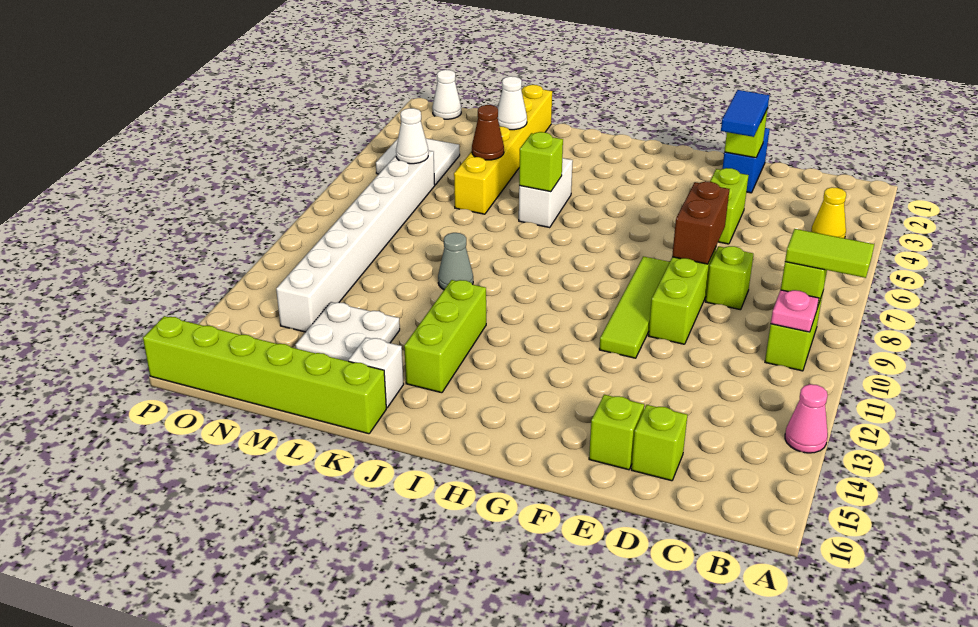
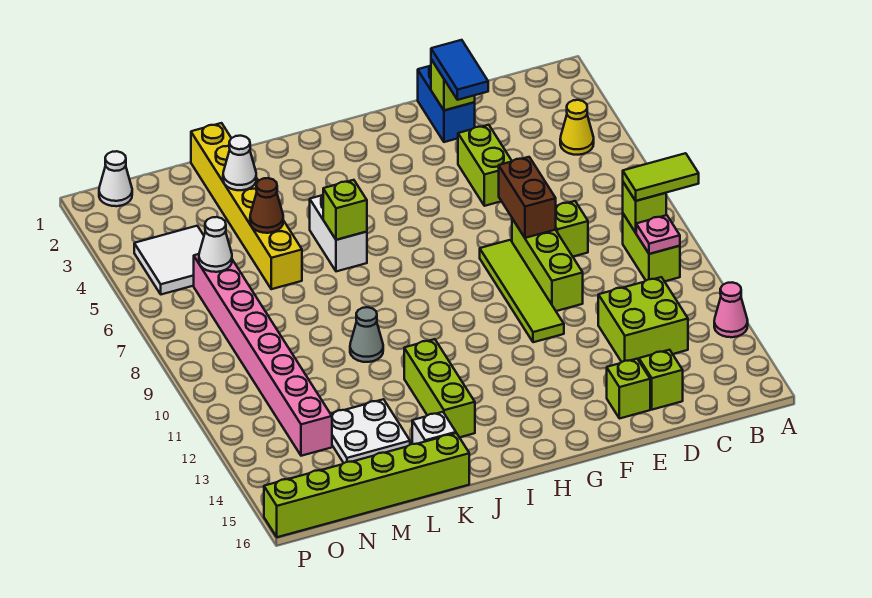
none -> lime 2x2 brick [598,277,688,362]
white 1x8 brick [276,151,435,332] -> pink 1x8 brick [194,254,332,456]

